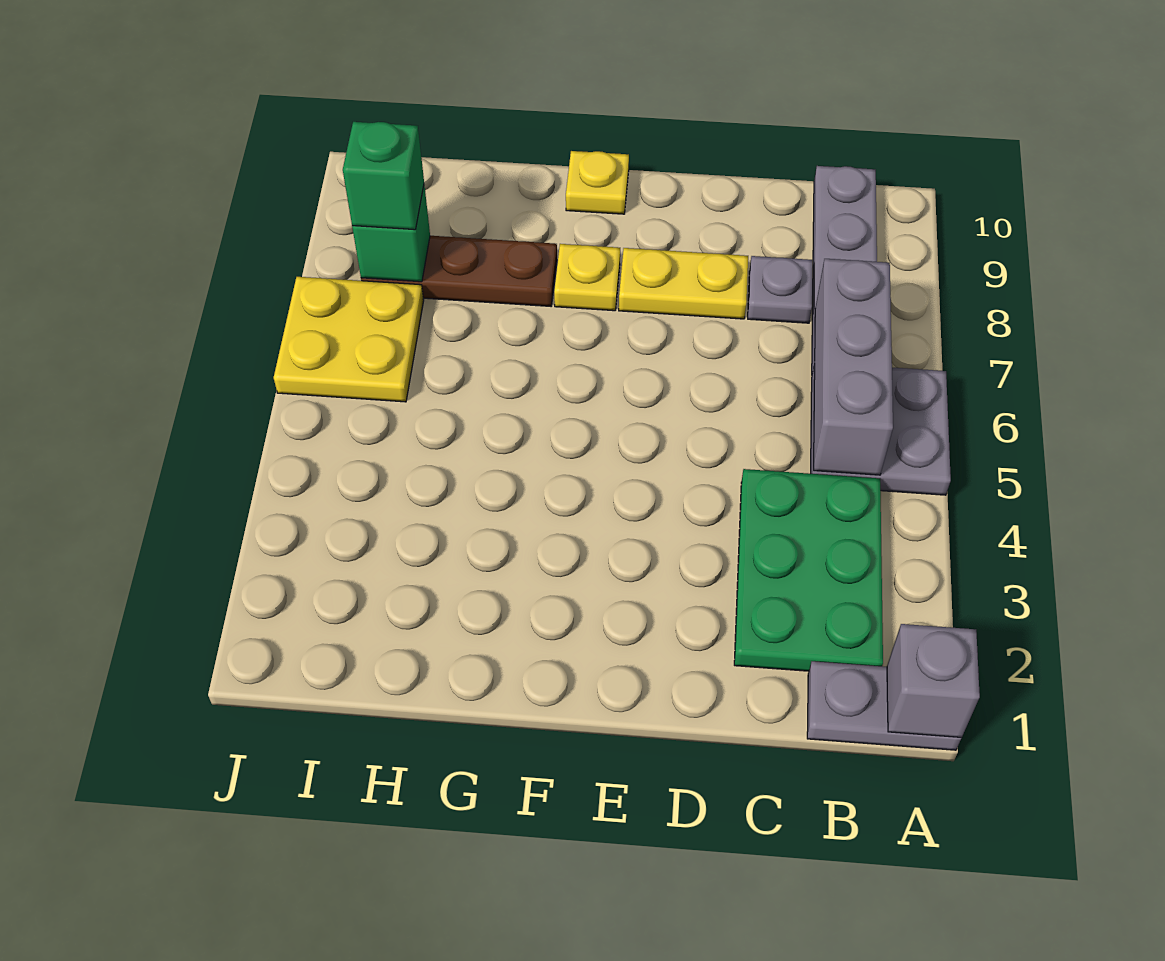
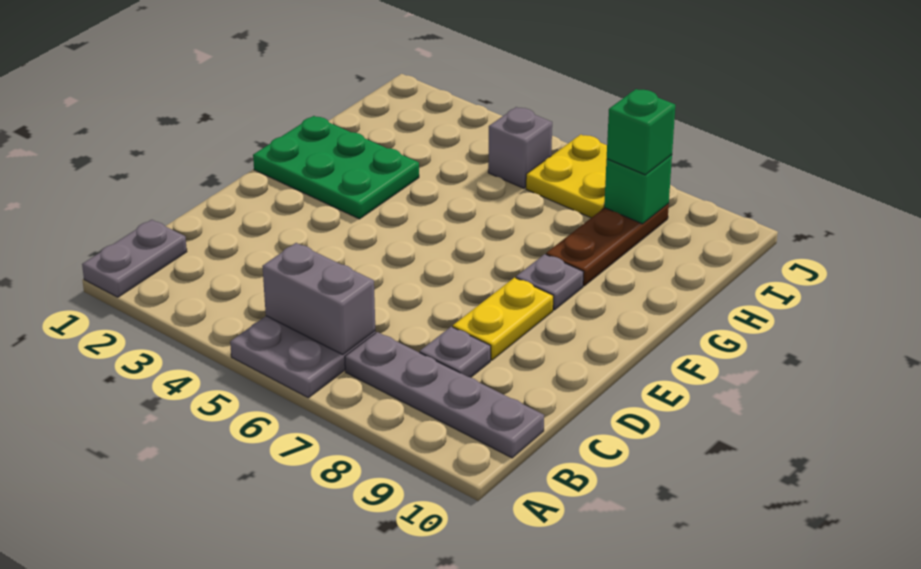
grey 1x1 brick [887,624,980,737] -> grey 1x1 brick moved to [488,107,552,188]
green 2x3 plate [734,469,883,671] -> green 2x3 plate moved to [253,116,419,219]
grey 1x3 brick [814,259,893,475] -> grey 1x2 brick [262,243,375,354]
yellow 1x1 plate [554,244,620,311] -> grey 1x1 plate [516,254,583,310]
yellow 1x1 plate [566,151,629,214] -> none

